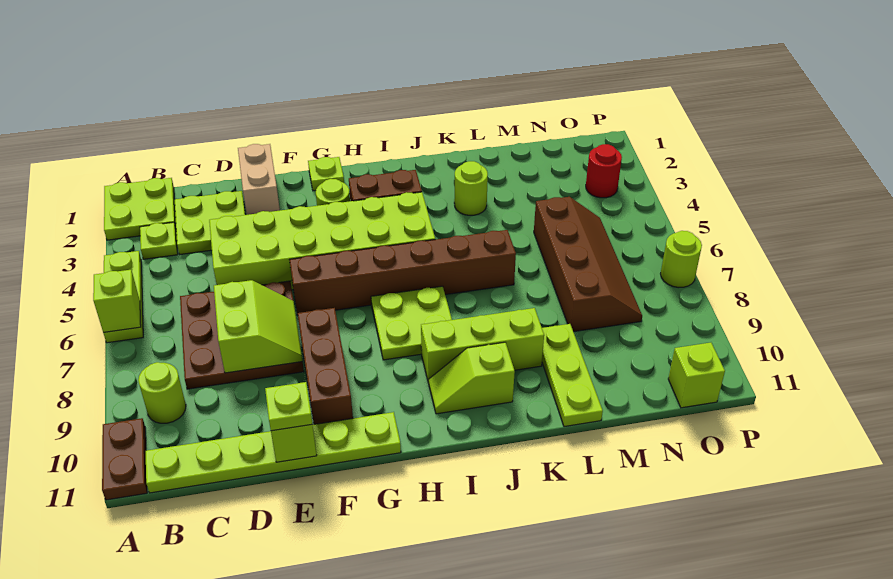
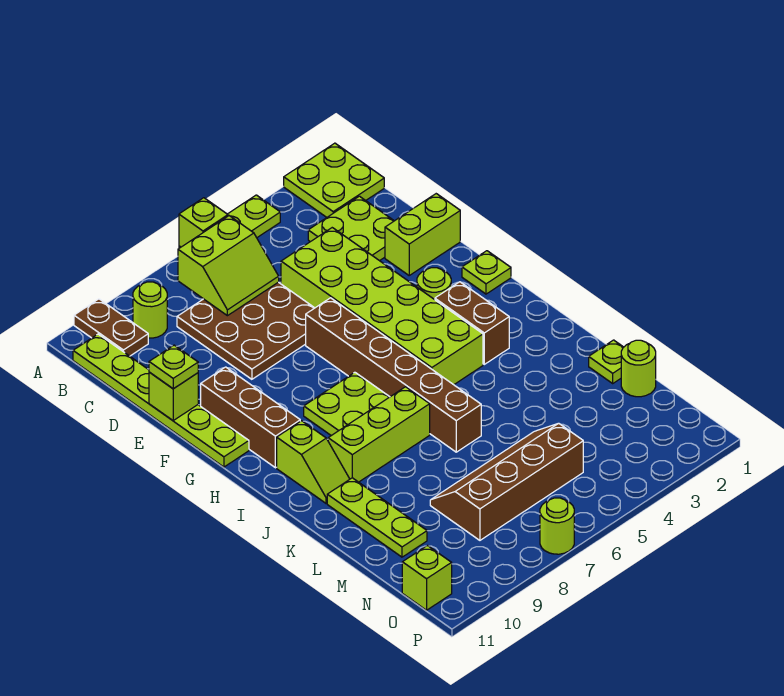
brown 1x2 plate [102,418,147,500] -> brown 1x2 plate turned to [74,299,148,356]
lime 1x1 plate [140,222,178,259] -> lime 1x1 plate moved to [589,340,623,383]
lime 2x2 slope [214,280,302,373] -> lime 2x2 slope moved to [178,216,279,316]
tan 1x2 brick [238,144,280,215] -> lime 1x2 brick [385,194,460,275]
brown 1x3 brick [298,308,353,424] -> brown 1x3 brick turned to [201,367,300,468]
lime 1x3 brick [421,308,544,383] -> lime 1x3 brick turned to [328,387,430,482]
lime 1x2 slope [429,342,515,414] -> lime 1x2 slope turned to [277,421,350,503]
lime 1x1 round brick [454,161,488,215] -> lime 1x1 round brick moved to [621,340,656,397]
lime 1x3 plate [542,324,603,427] -> lime 1x3 plate turned to [327,478,427,557]
brown 2x4 slope [534,197,642,332] -> brown 2x4 slope turned to [430,423,583,540]
red 1x1 round brick [586,144,622,198] -> none

